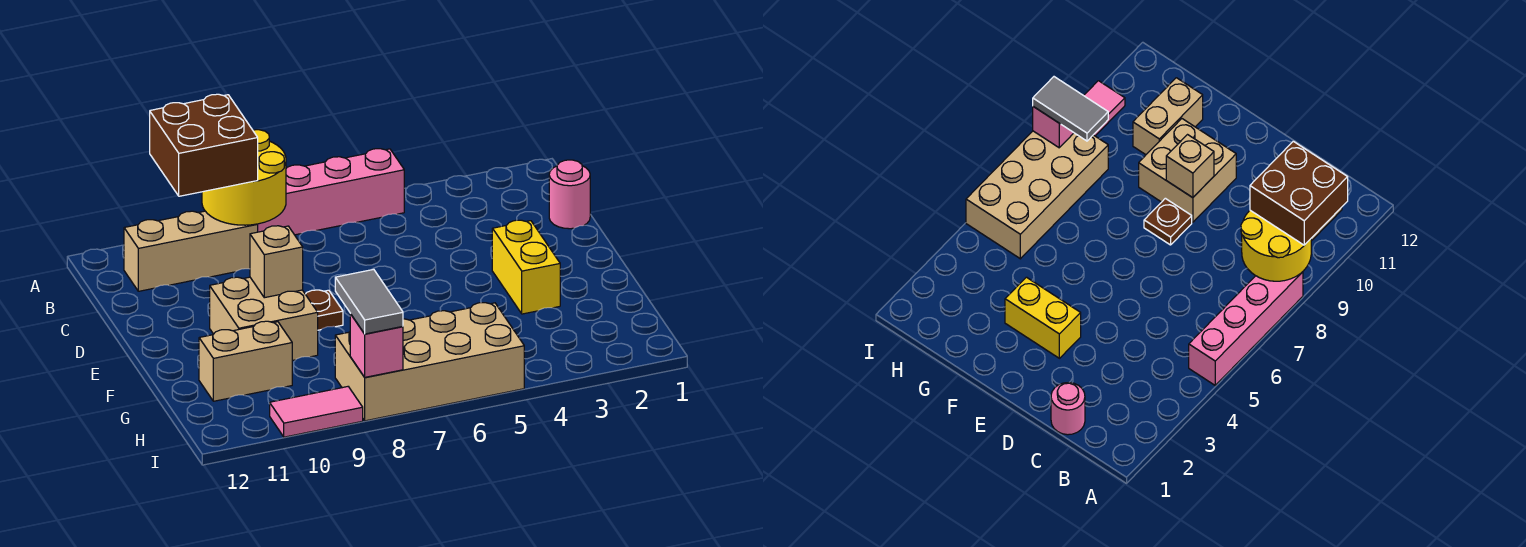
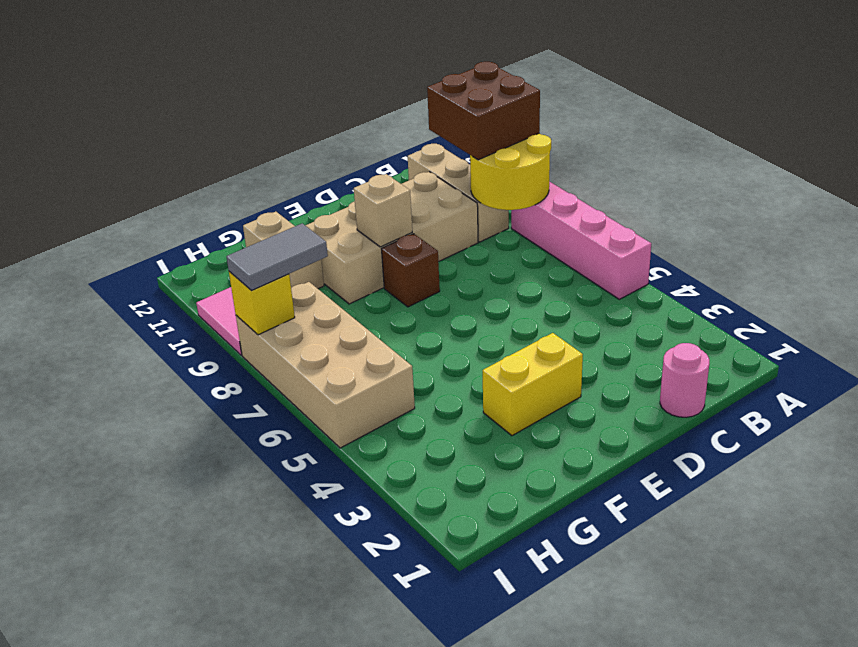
brown 1x1 plate [306,290,343,330] -> brown 1x1 brick [382,234,440,307]
tan 2x2 brick [210,277,318,360] -> tan 2x4 brick [305,172,478,304]
pink 1x1 brick [350,314,403,377] -> yellow 1x1 brick [229,272,295,335]

